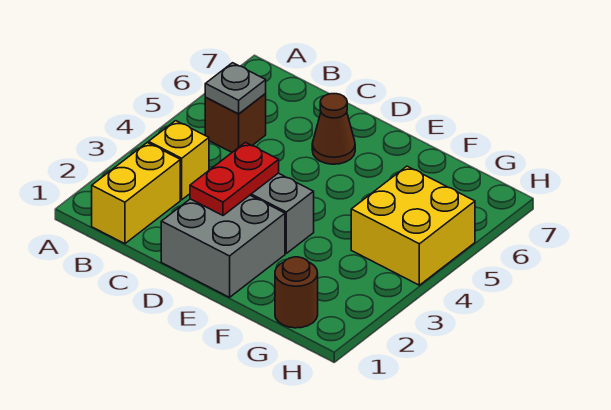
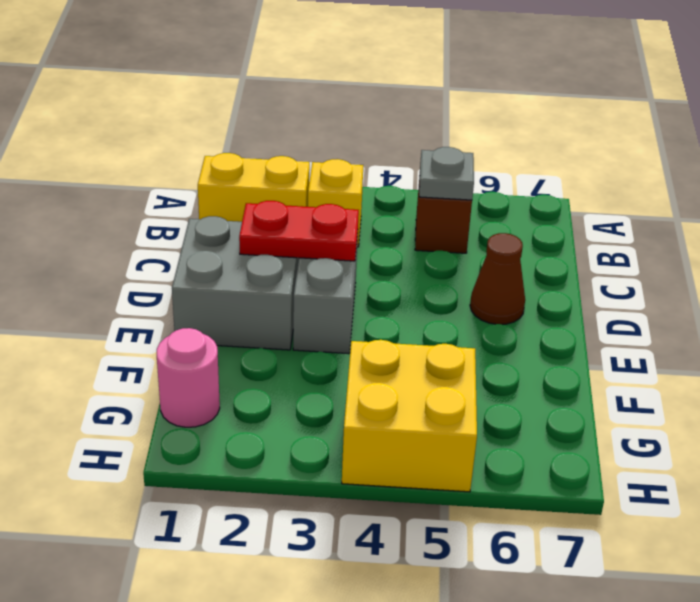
brown 1x1 round brick [275,257,318,328] -> pink 1x1 round brick [157,328,220,427]

